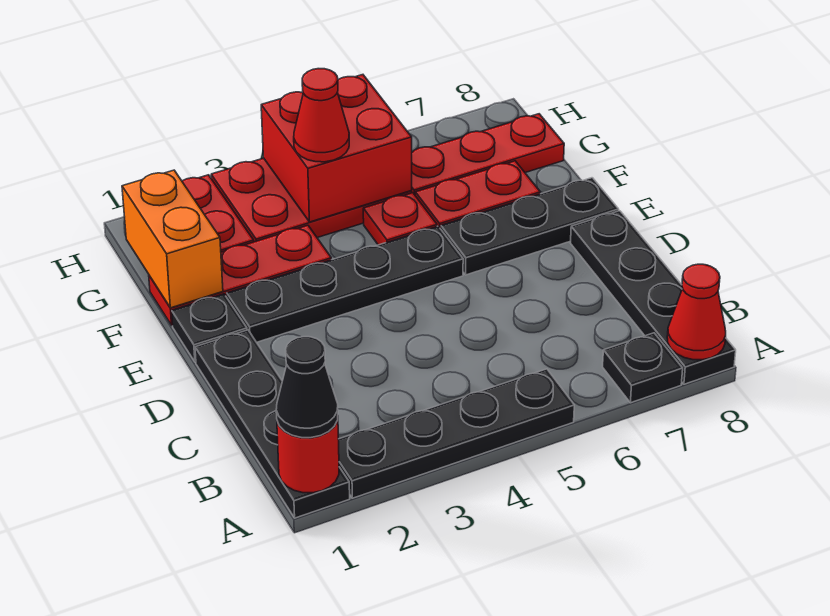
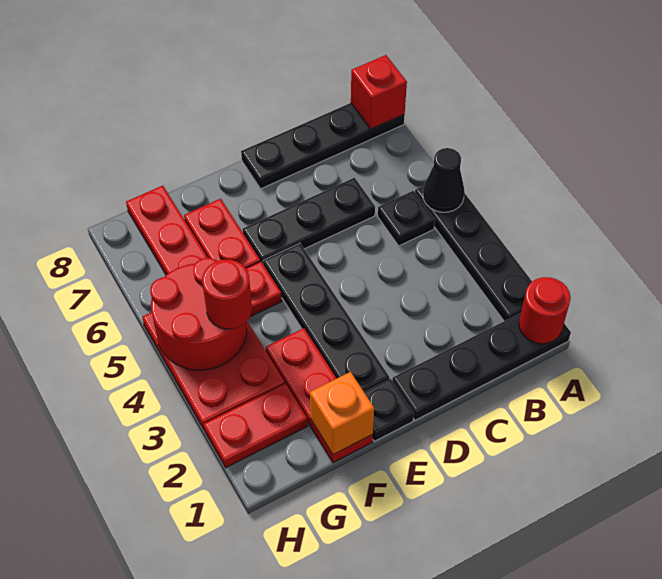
black 1x1 cone [276,337,338,438] -> black 1x1 cone moved to [423,148,465,212]
black 1x1 plate [603,333,683,403] -> black 1x1 plate moved to [378,191,435,246]
red 1x1 cone [667,264,726,360] -> red 1x1 brick [351,55,407,129]
black 1x3 plate [441,178,619,275] -> black 1x3 plate turned to [243,178,375,263]
orange 1x2 brick [122,170,223,308] -> orange 1x1 brick [310,372,374,455]
red 2x2 brick [261,75,412,222] -> red 2x2 round brick [150,258,247,370]
red 1x1 cone [294,69,349,162] -> red 1x1 round brick [202,260,252,329]

